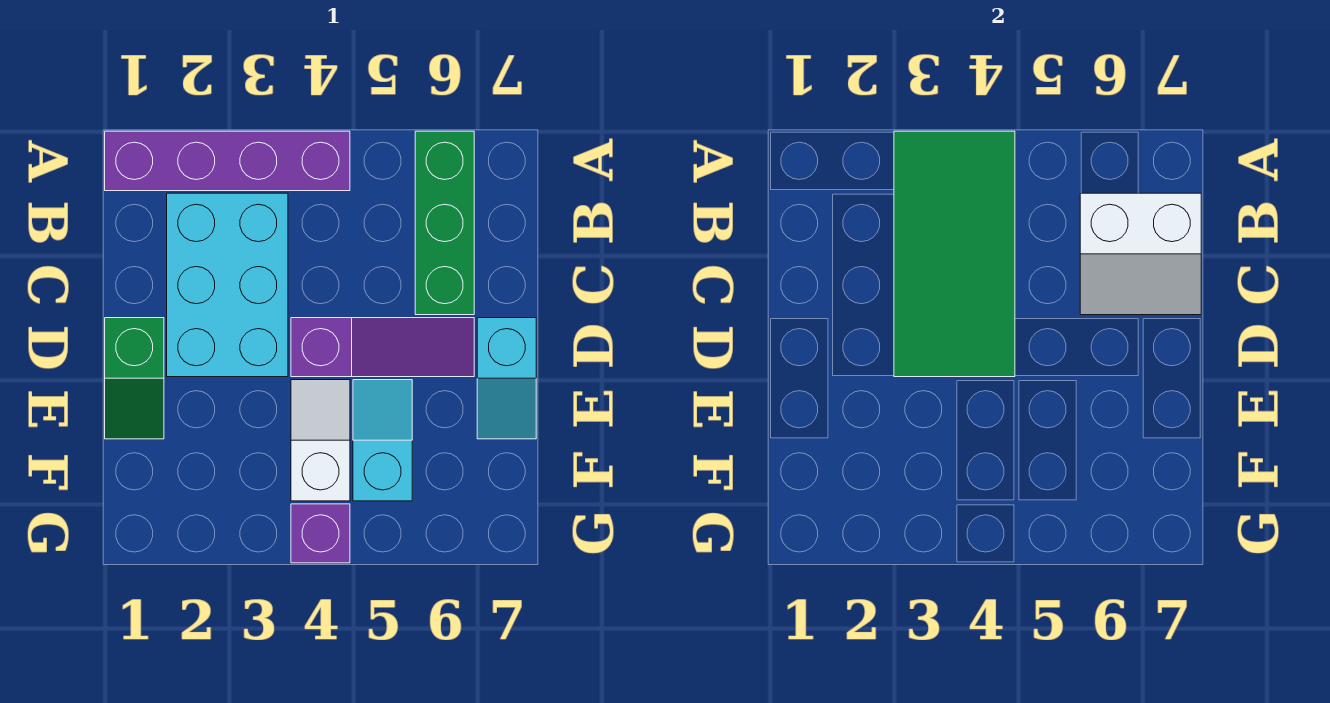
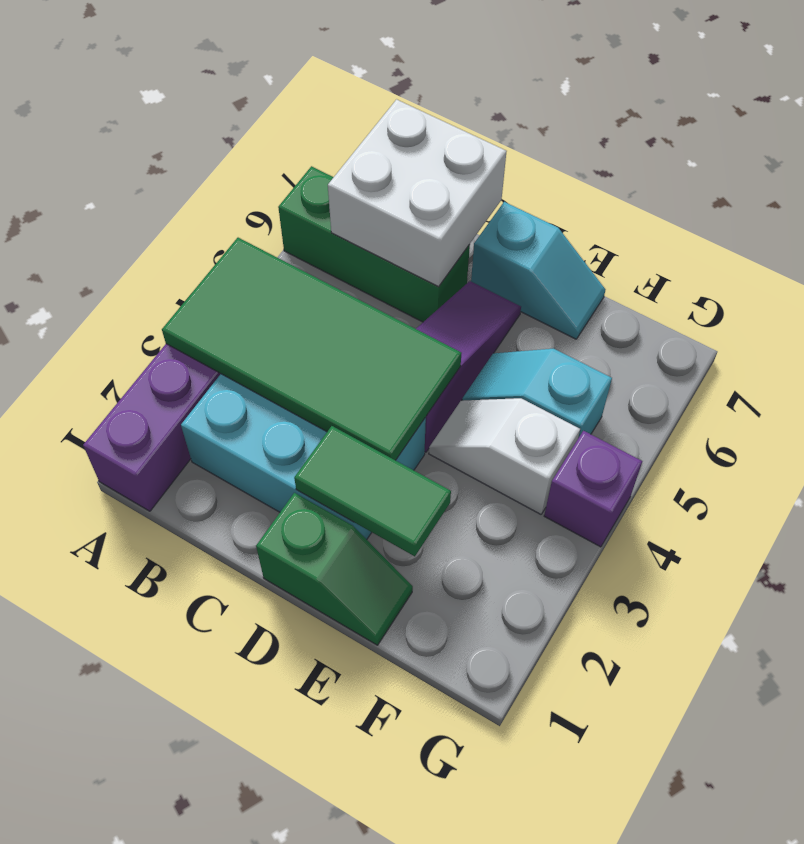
white 2x2 slope [1080,193,1201,315] -> white 2x2 brick [328,99,507,287]
none -> green 1x2 tile [294,426,451,556]

